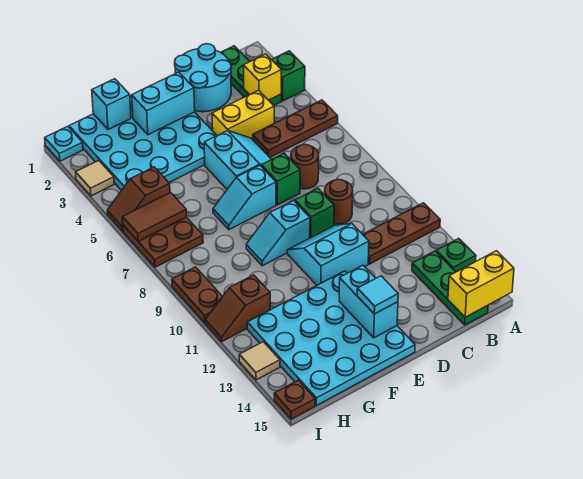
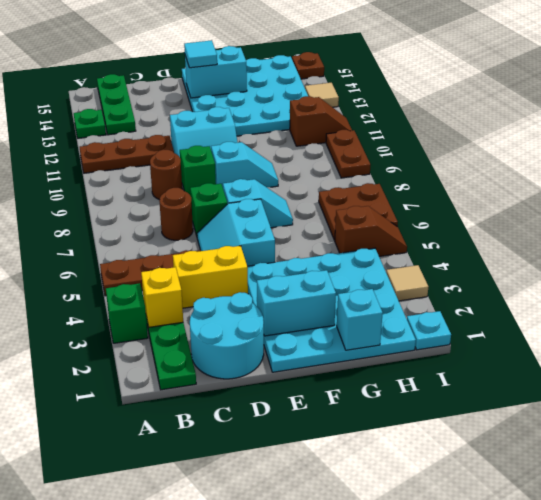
yellow 1x2 brick [448,251,514,317] -> none
cyan 1x2 brick [339,265,398,338] -> cyan 1x2 brick turned to [185,46,247,98]
brown 1x2 tile [123,193,187,241] -> none

